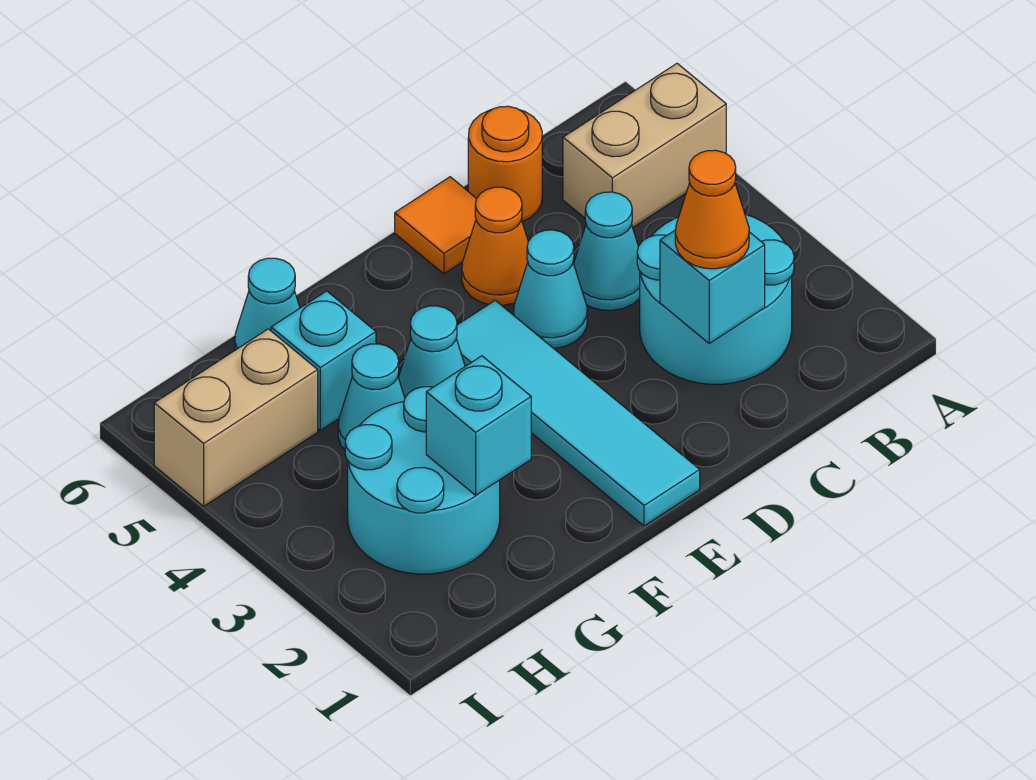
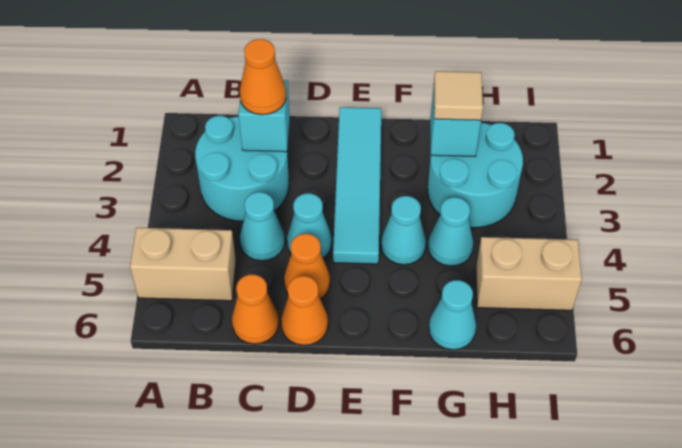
orange 1x1 round brick [468,106,542,222] -> orange 1x1 cone [232,274,279,344]
orange 1x1 tile [395,177,477,274] -> orange 1x1 cone [281,276,328,345]
none -> tan 1x1 tile [434,71,483,120]
cyan 1x1 brick [271,291,376,430] -> none

